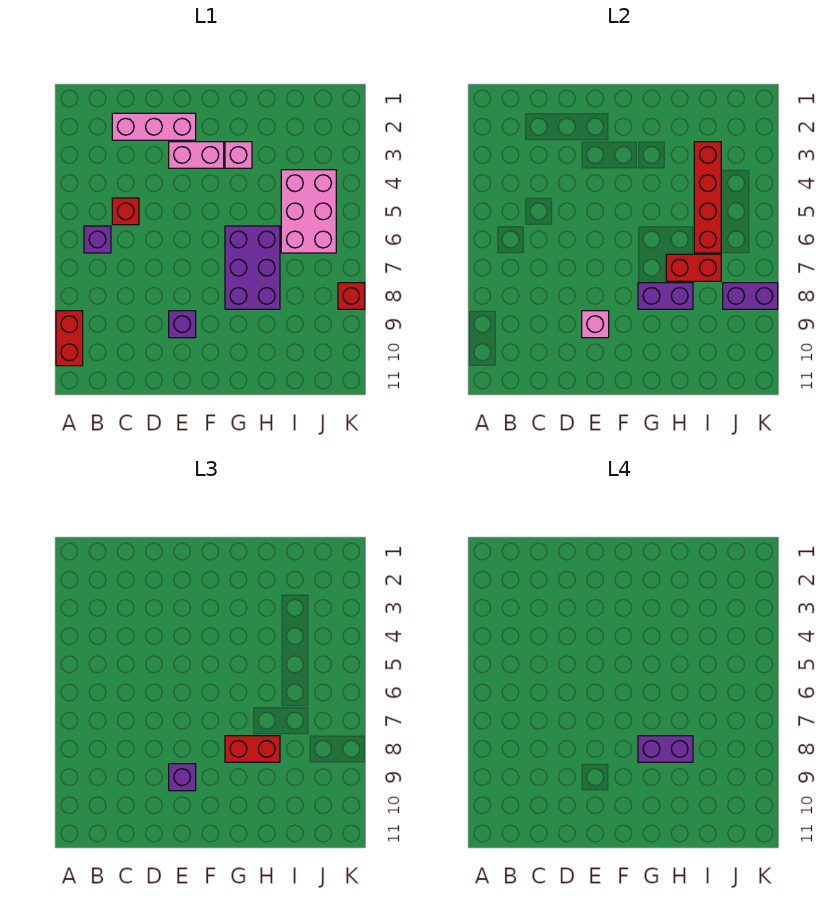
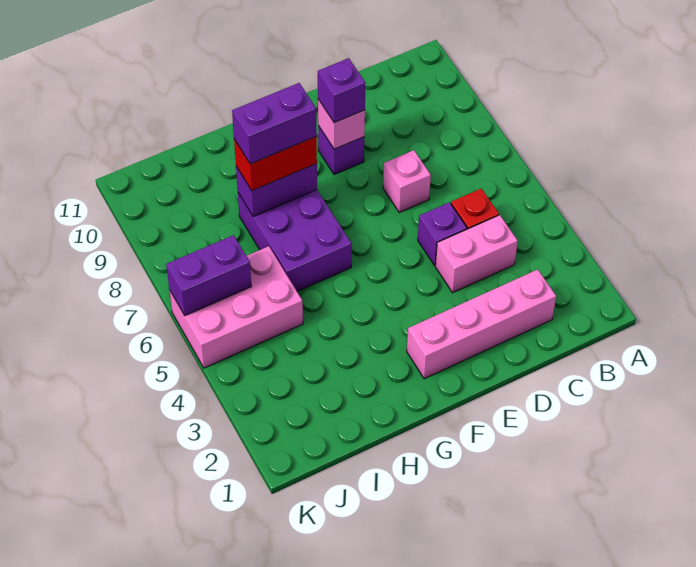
red 1x2 brick [56,311,83,366] -> none
purple 1x1 brick [84,226,111,253] -> purple 1x1 brick moved to [418,202,467,266]
pink 1x3 brick [112,113,196,140] -> pink 1x4 brick [407,269,556,379]
pink 1x2 brick [169,142,224,168] -> pink 1x2 brick moved to [435,215,518,293]
pink 1x1 brick [225,142,252,168] -> pink 1x1 brick moved to [383,150,431,212]
red 1x2 brick [666,254,721,281] -> none
red 1x4 brick [694,142,721,253] -> none
pink 2x3 brick [281,170,336,253] -> pink 2x3 brick turned to [169,246,303,368]
purple 1x2 brick [723,283,778,309] -> purple 1x2 brick moved to [166,235,251,315]
red 1x1 brick [338,283,365,309] -> none

